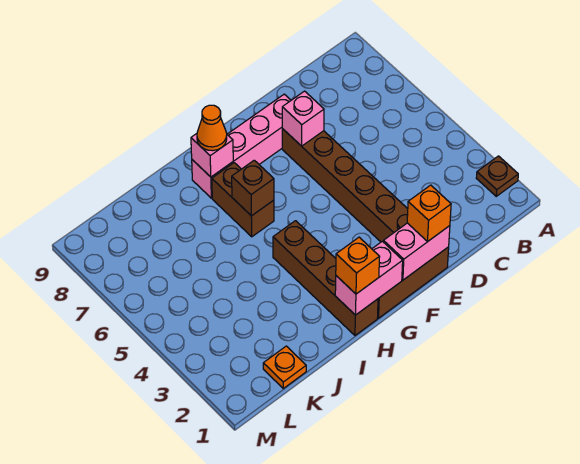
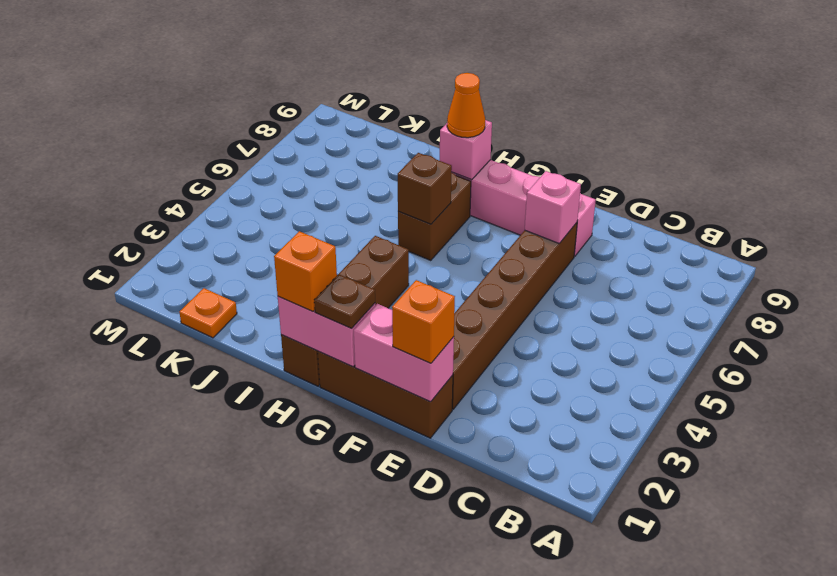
brown 1x1 plate [476,156,518,196] -> brown 1x1 plate moved to [314,274,375,329]

